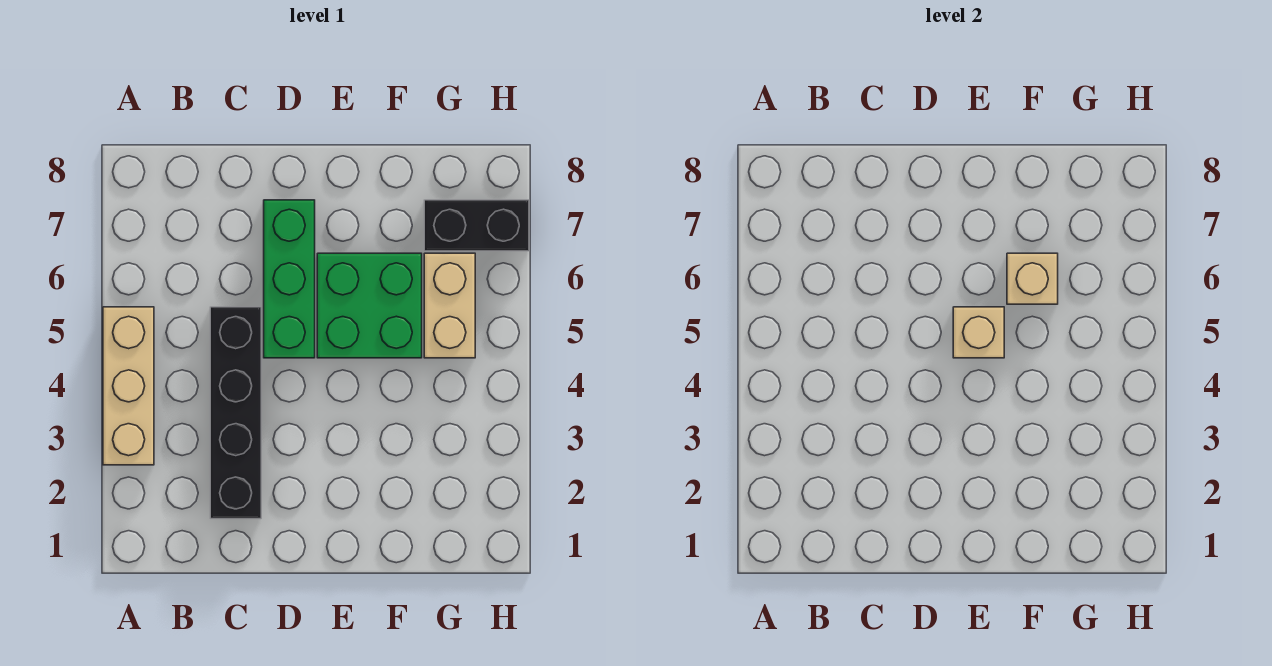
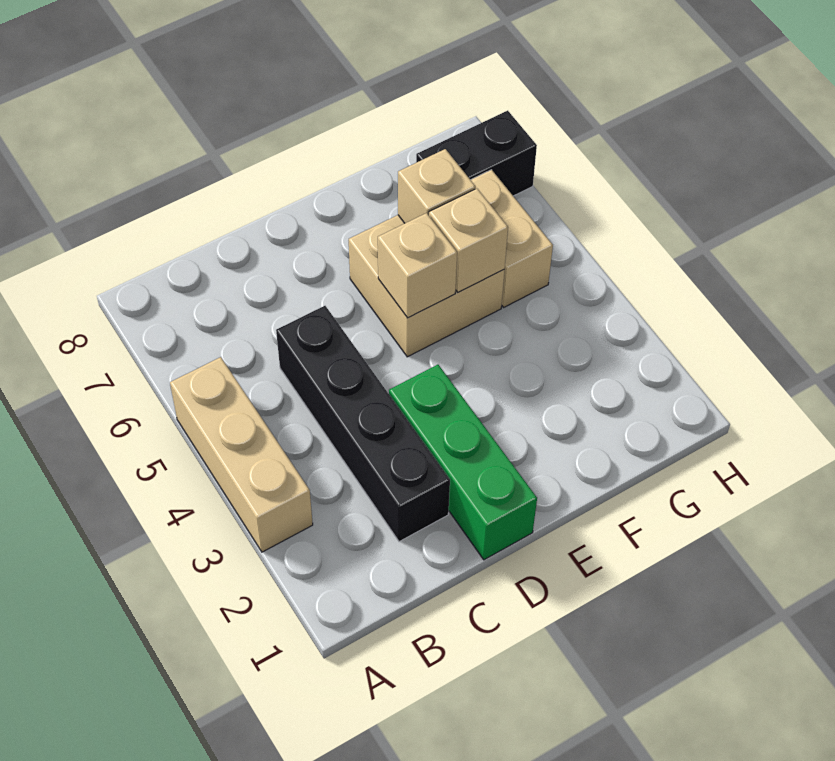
green 1x3 brick [264,200,315,358] -> green 1x3 brick moved to [389,365,537,560]
green 2x2 brick [317,253,422,358] -> tan 2x2 brick [349,215,505,357]
none -> tan 1x1 brick [429,189,508,292]

